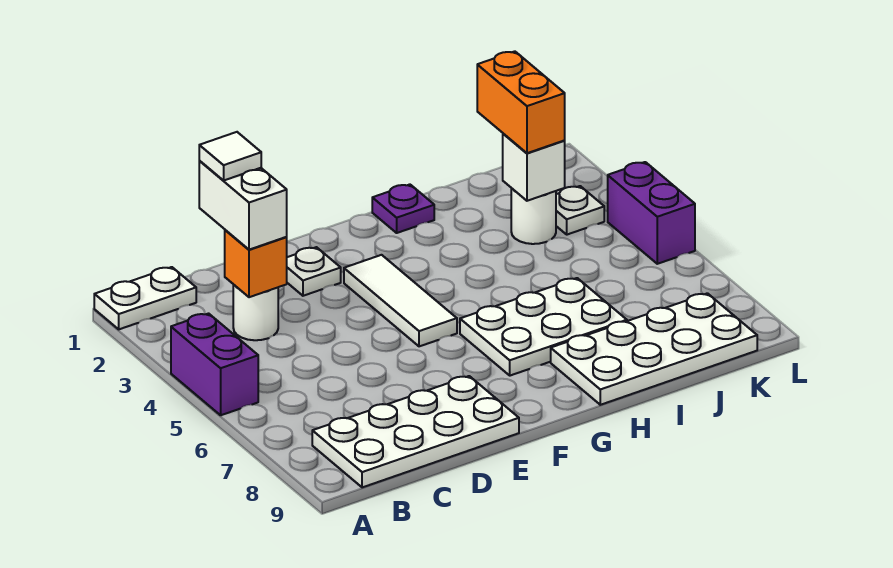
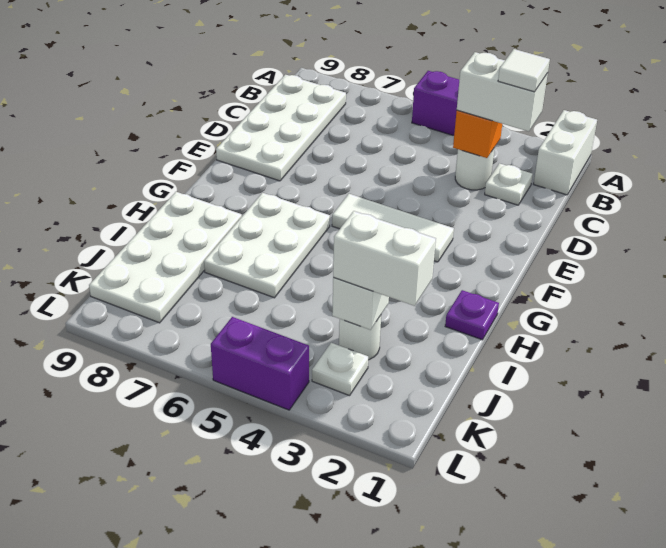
white 1x2 plate [94,267,196,329] -> white 1x2 brick [534,110,597,195]
white 1x1 plate [287,247,341,296] -> white 1x1 plate moved to [485,163,533,205]
orange 1x2 brick [477,51,565,153] -> white 1x2 brick [333,211,436,306]

